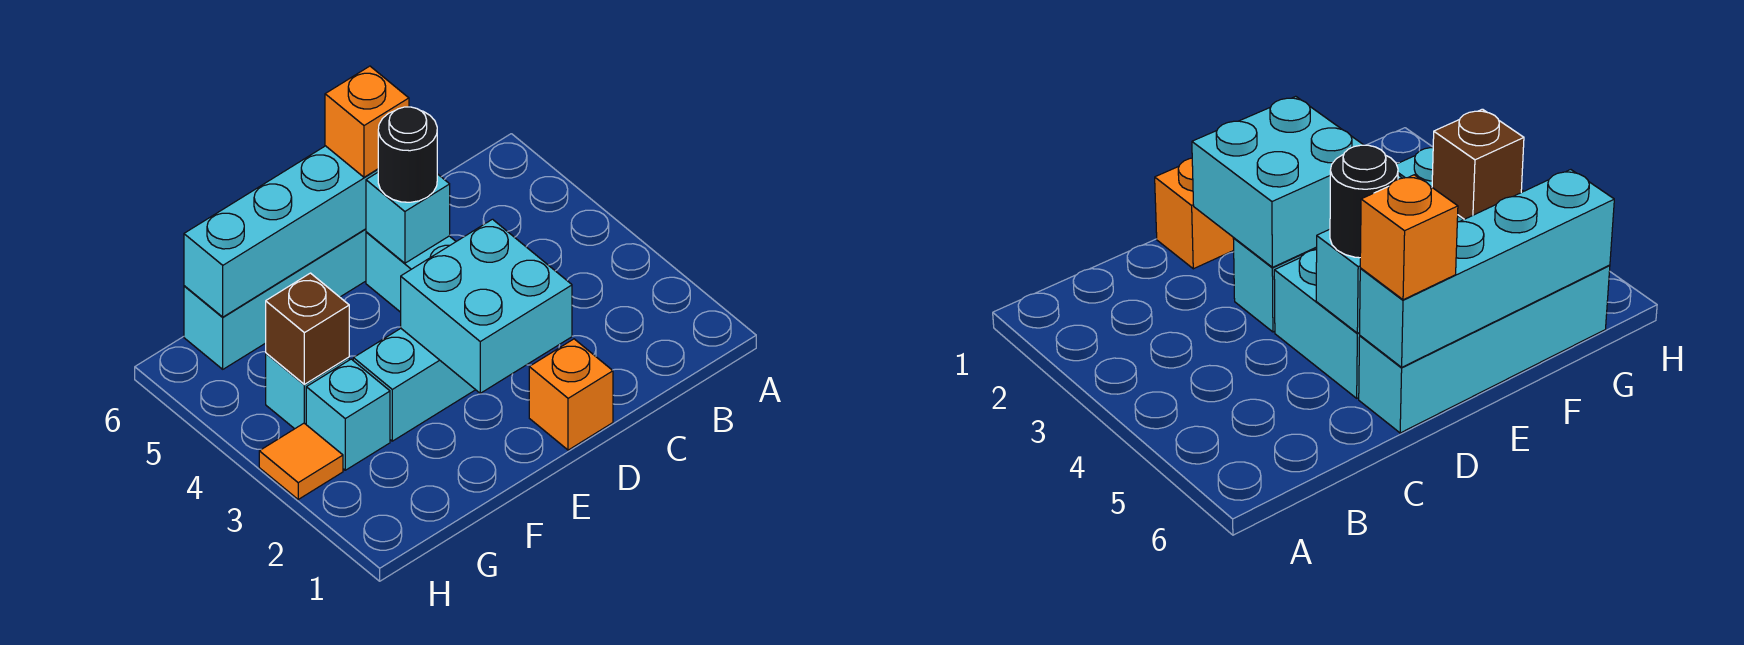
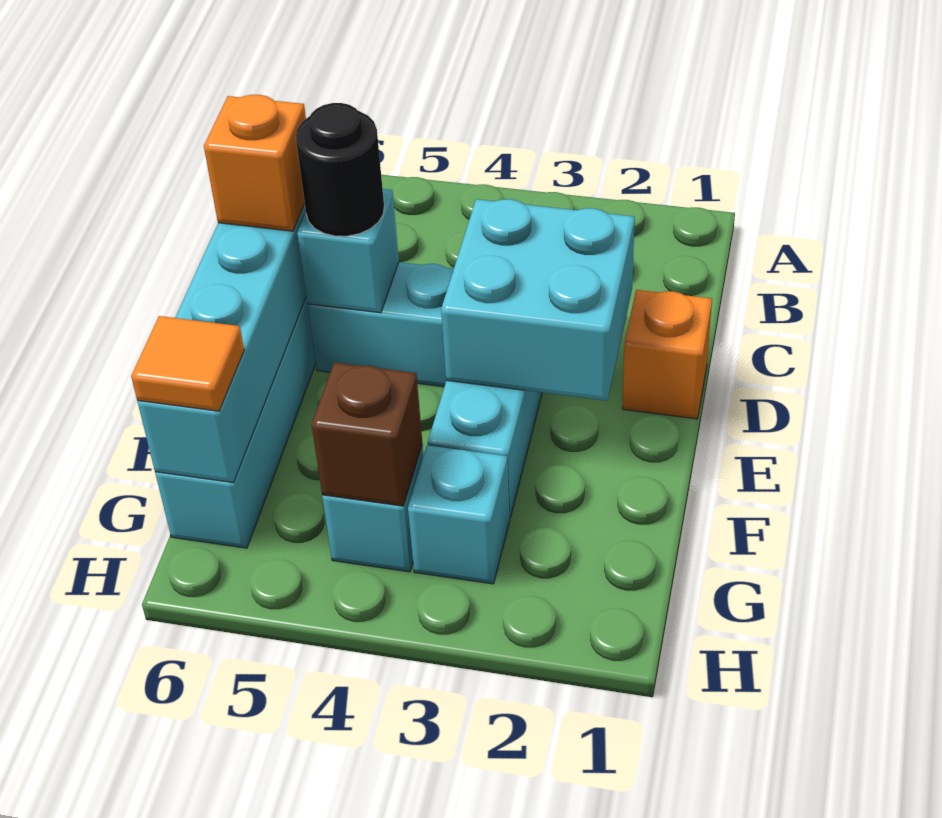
orange 1x1 tile [259,423,343,499] -> orange 1x1 tile moved to [131,316,244,411]

